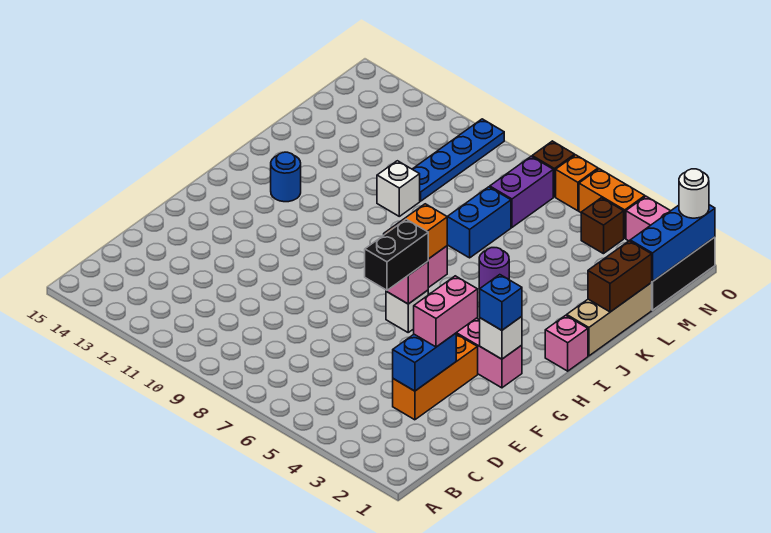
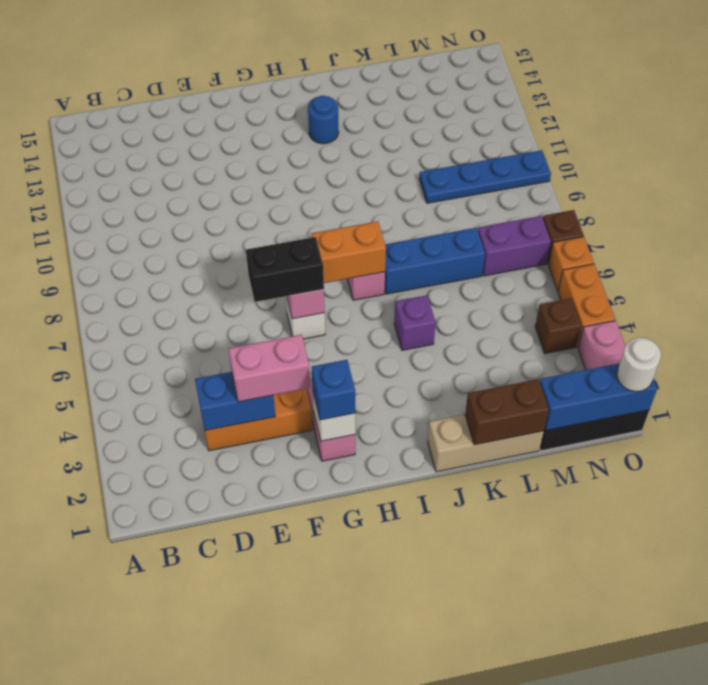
pink 1x1 brick [545,315,588,371] -> none
purple 1x1 round brick [479,248,509,289] -> purple 1x1 brick [394,295,436,350]
blue 1x2 brick [447,187,511,258] -> blue 1x3 brick [385,228,485,294]
white 1x1 brick [377,161,420,216] -> none

